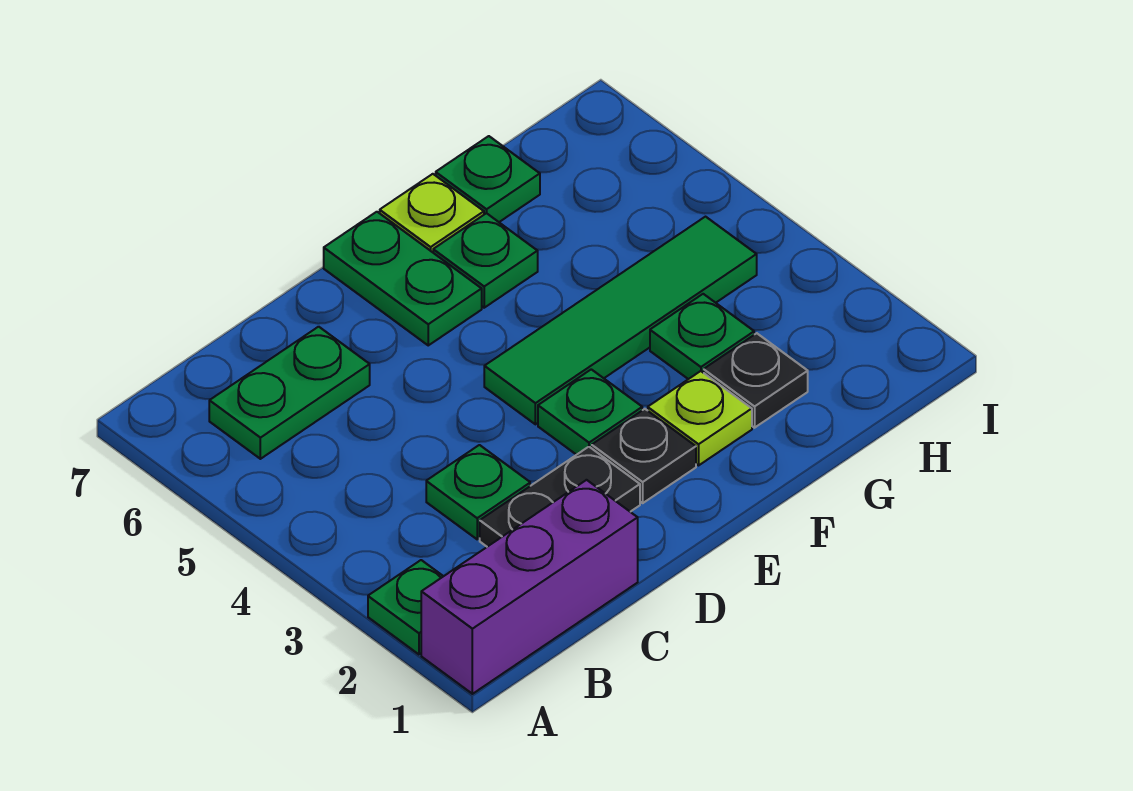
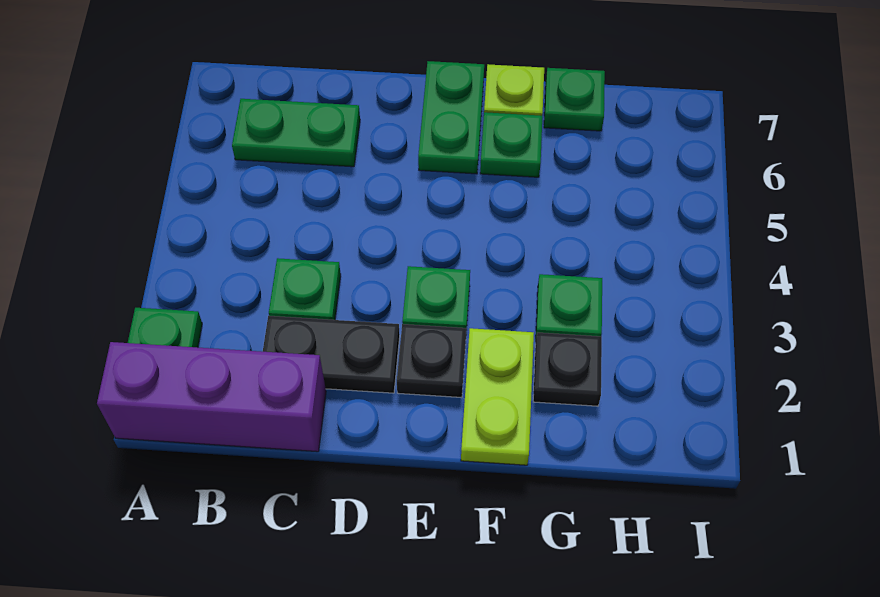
green 1x4 tile [484,217,757,424] -> none
lime 1x1 plate [648,371,752,465] -> lime 1x2 plate [461,328,534,465]

